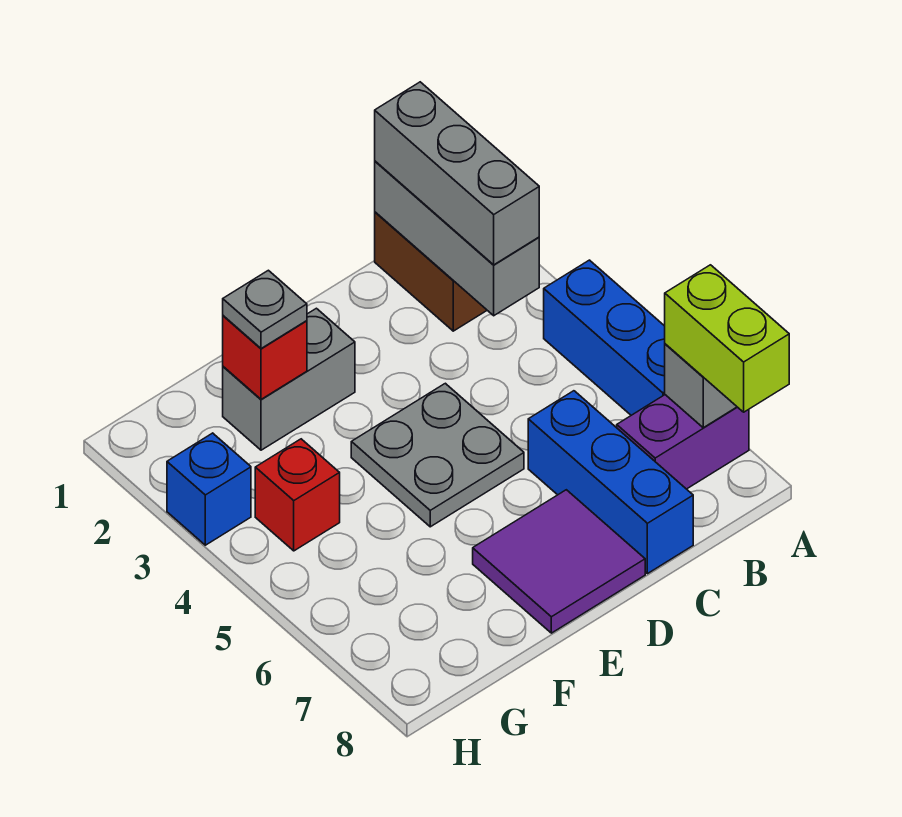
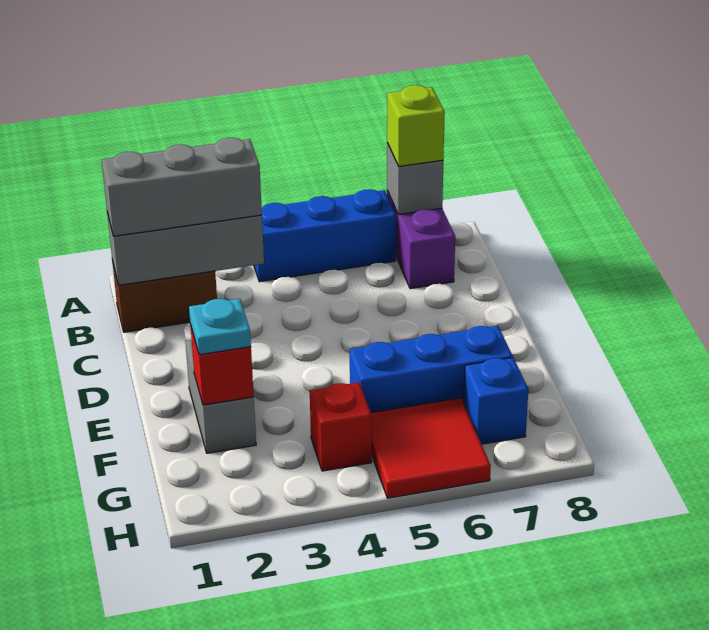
lime 1x2 brick [665,265,789,412] -> lime 1x1 brick [387,85,445,166]
blue 1x3 brick [528,391,693,574] -> blue 1x3 brick moved to [350,326,513,413]
grey 2x2 plate [351,383,524,527] -> none
purple 2x2 tile [473,490,645,633] -> none
grey 1x1 plate [223,270,307,349] -> cyan 1x1 plate [189,299,251,355]
none -> red 2x2 tile [371,398,491,498]
blue 1x1 brick [167,433,251,545] -> blue 1x1 brick moved to [464,358,528,444]

